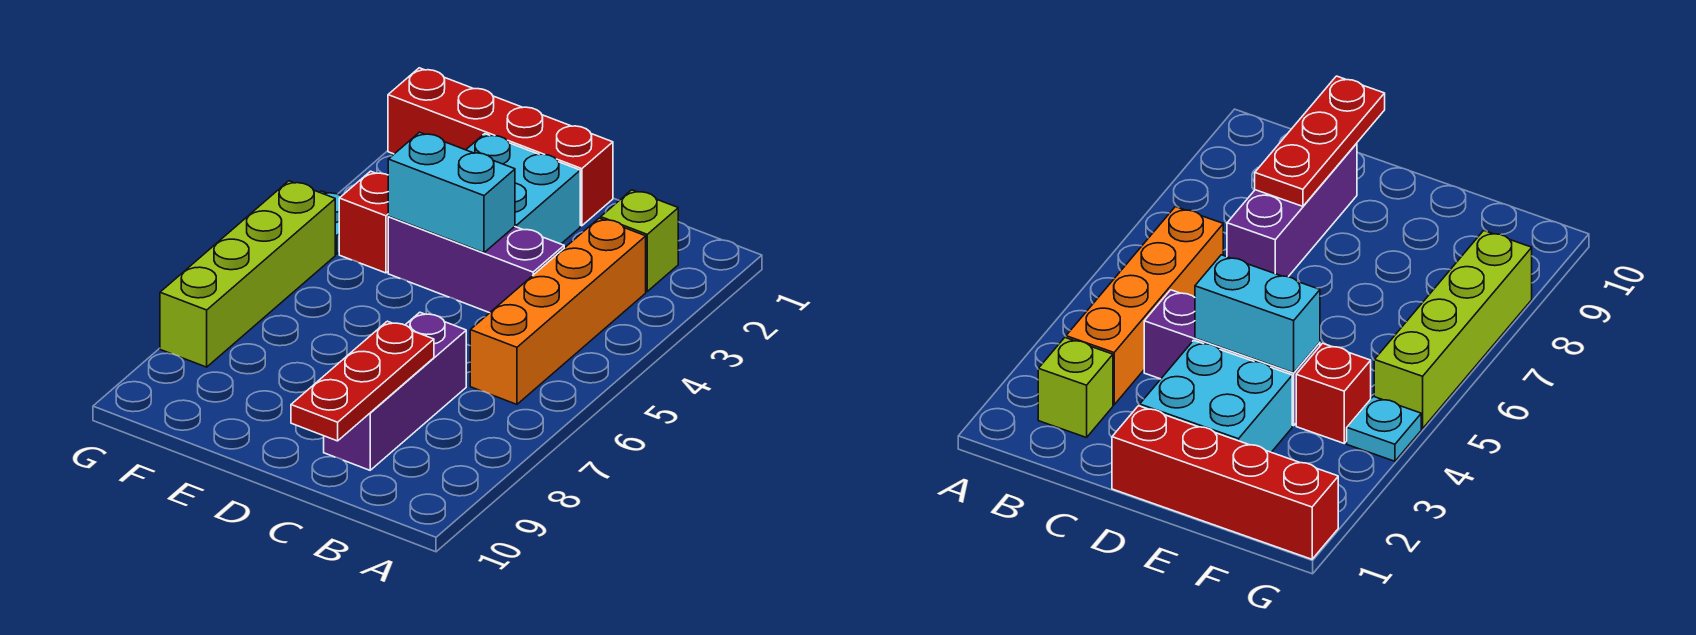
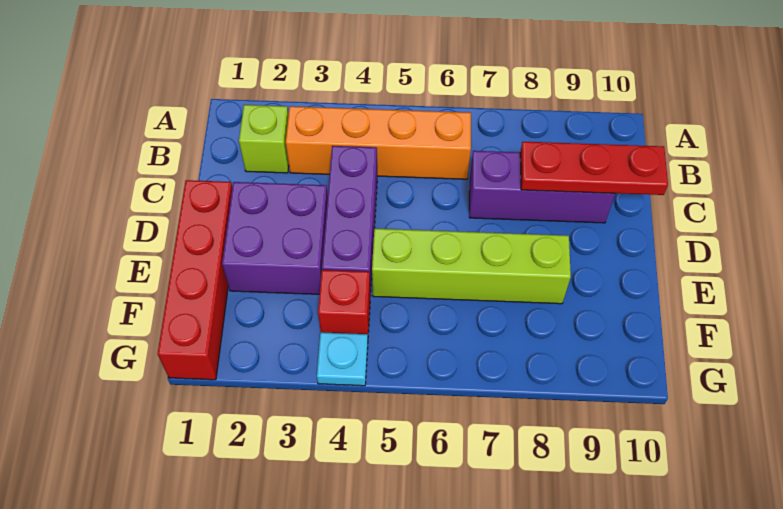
cyan 2x2 brick [466,134,580,244] -> purple 2x2 brick [222,182,328,294]
cyan 1x2 brick [388,132,515,253] -> none
lime 1x4 brick [160,181,335,367] -> lime 1x4 brick moved to [372,228,571,304]

